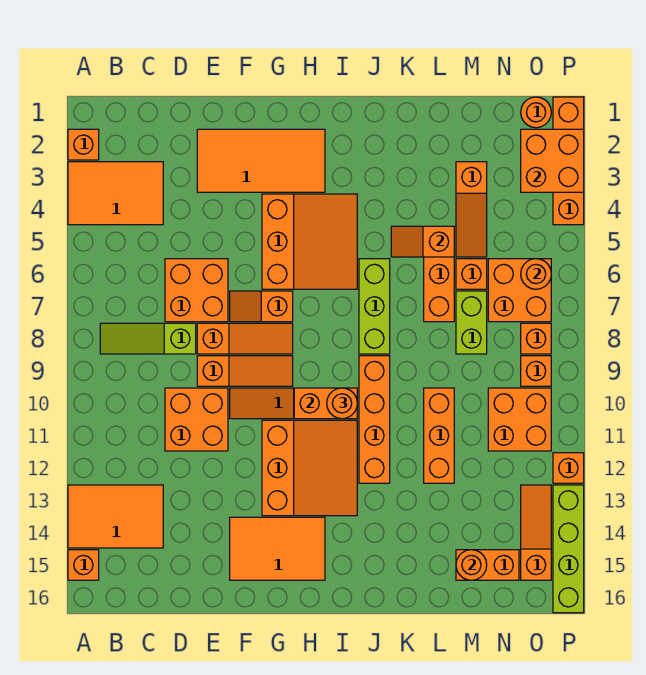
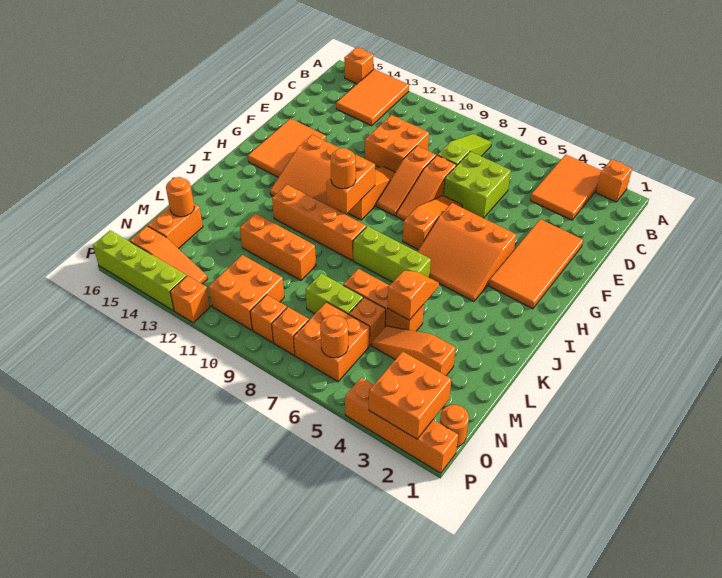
orange 2x2 brick [165,259,228,322] -> lime 2x2 brick [443,151,511,218]
orange 1x2 slope [230,291,293,322] -> orange 1x3 slope [403,196,462,250]

